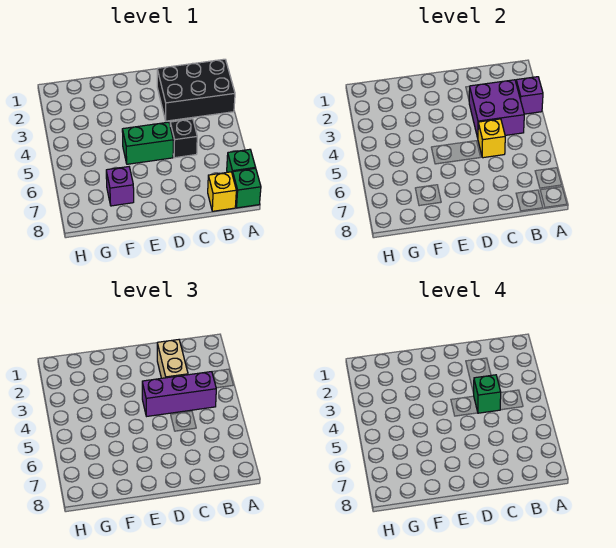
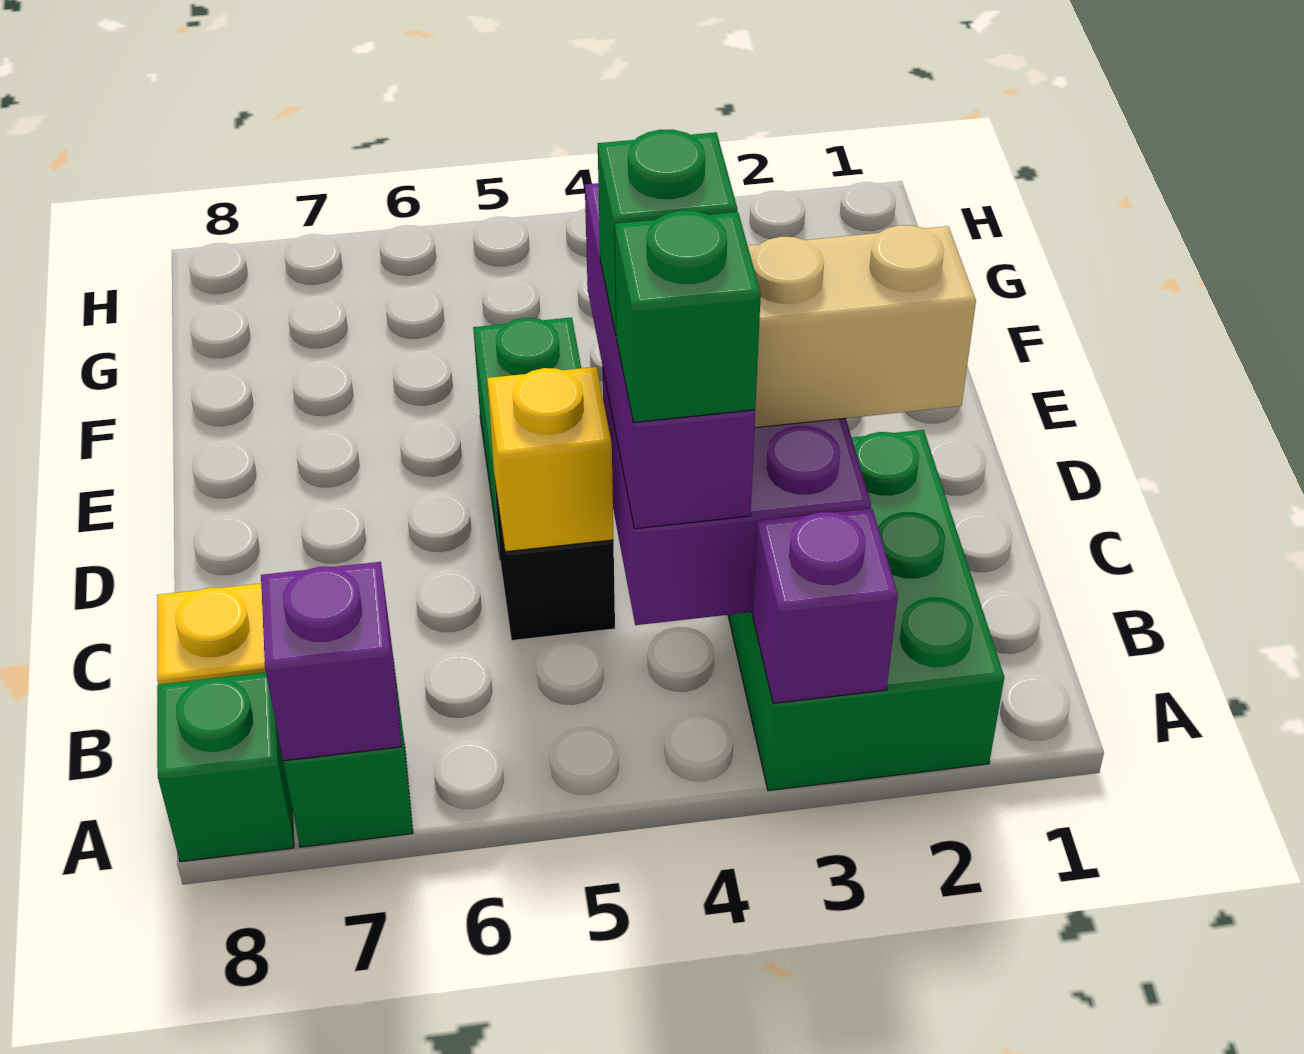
black 2x3 brick [157,59,235,121] -> green 2x3 brick [728,430,1004,791]
none -> green 1x1 brick [615,211,761,422]
purple 1x1 brick [106,167,134,206] -> purple 1x1 brick moved to [261,562,402,761]

